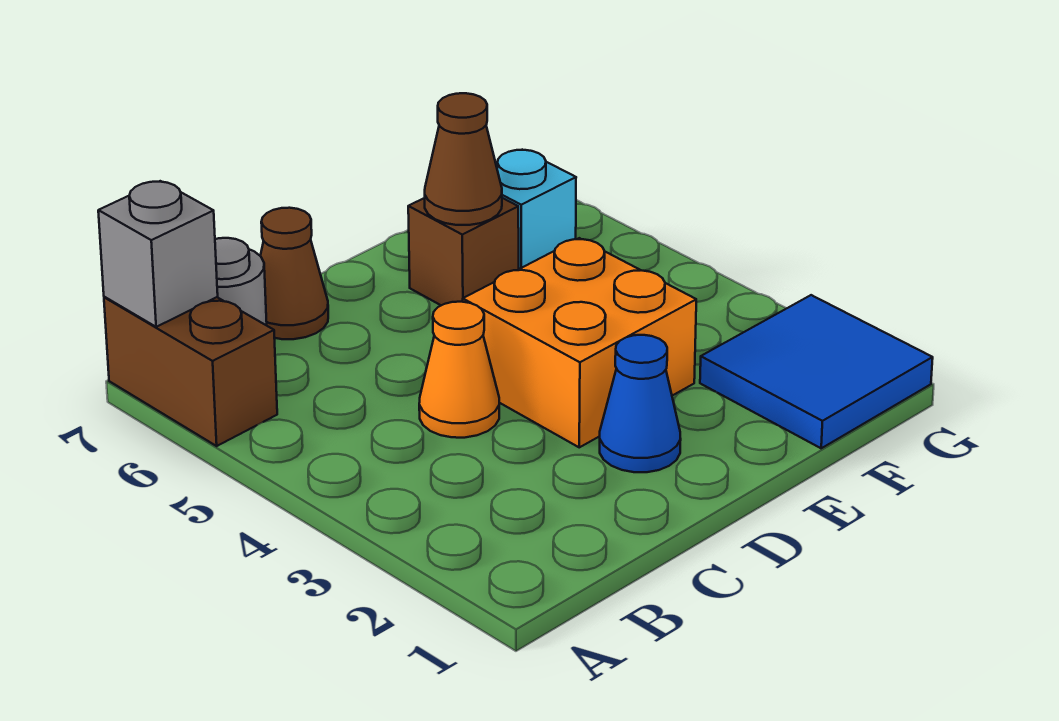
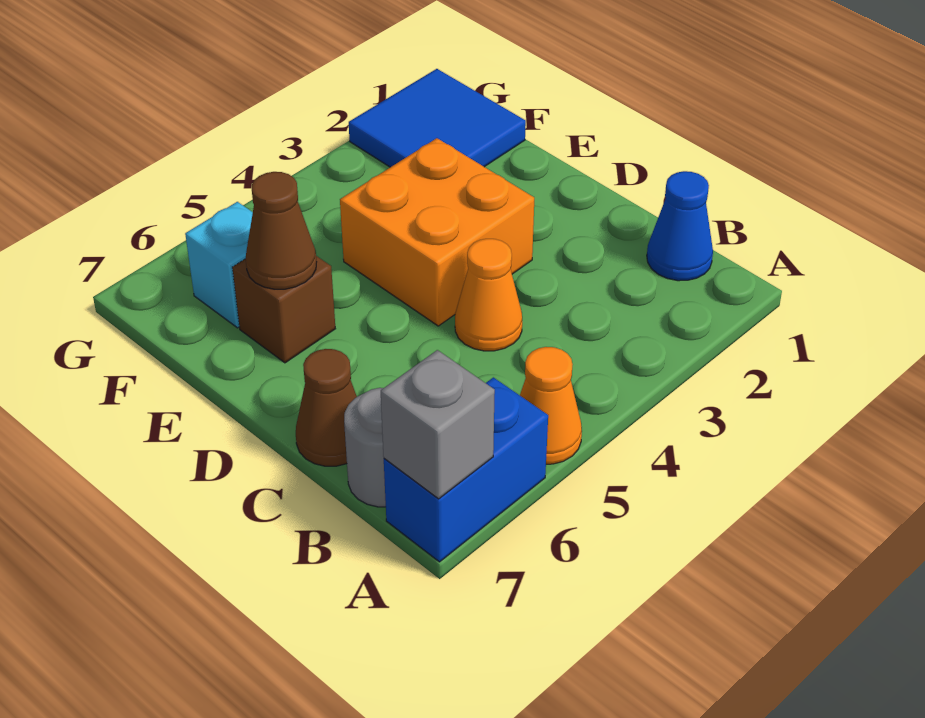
none -> orange 1x1 cone [520,347,582,464]
brown 1x2 brick [104,297,277,446] -> blue 1x2 brick [384,377,548,562]
blue 1x1 cone [600,335,681,472] -> blue 1x1 cone moved to [647,171,713,281]

